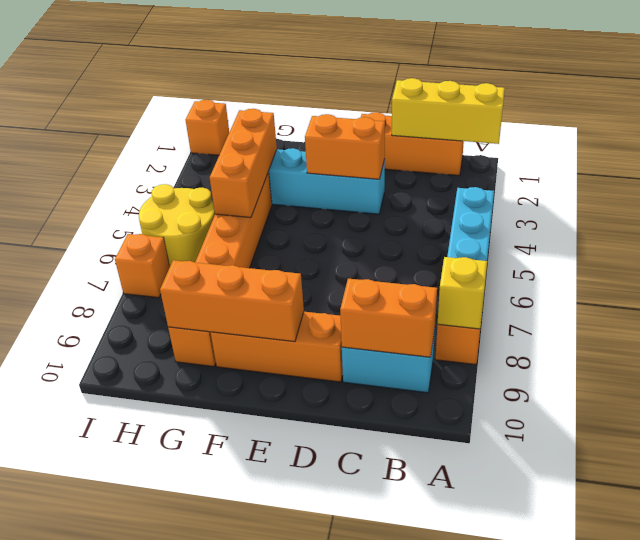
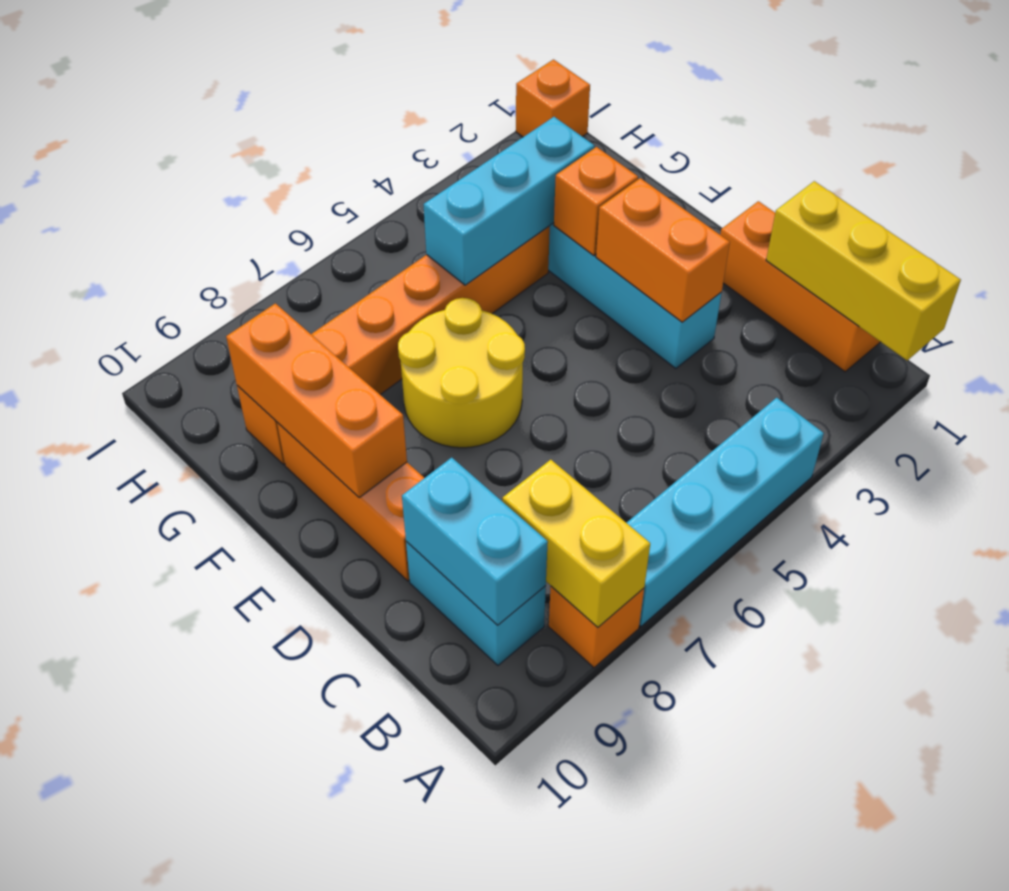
yellow 1x1 brick [438,257,487,329] -> yellow 1x2 brick [502,460,650,627]
orange 1x2 brick [340,279,437,357] -> cyan 1x2 brick [402,458,548,625]
orange 1x3 brick [210,109,277,218] -> cyan 1x3 brick [423,117,594,285]
yellow 2x2 round brick [139,184,215,266] -> yellow 2x2 round brick moved to [398,298,525,448]
orange 1x1 brick [115,234,170,298] -> orange 1x1 brick moved to [554,147,638,256]

